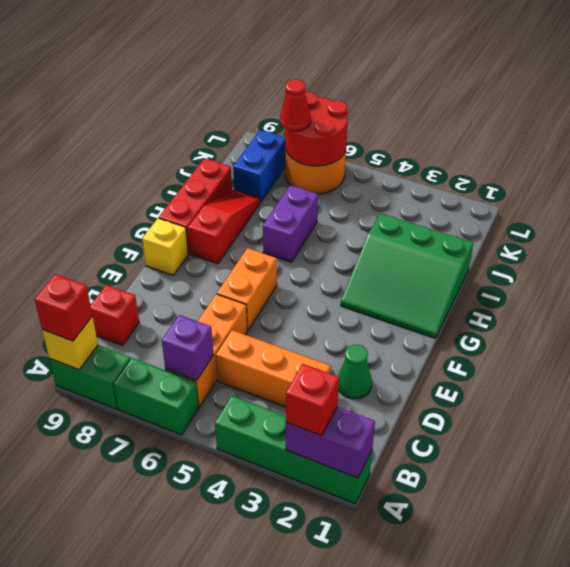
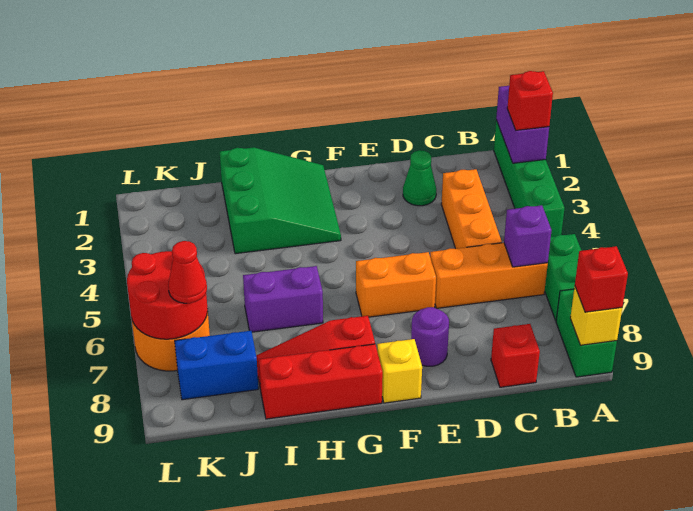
none -> purple 1x1 round brick [411,307,449,366]

